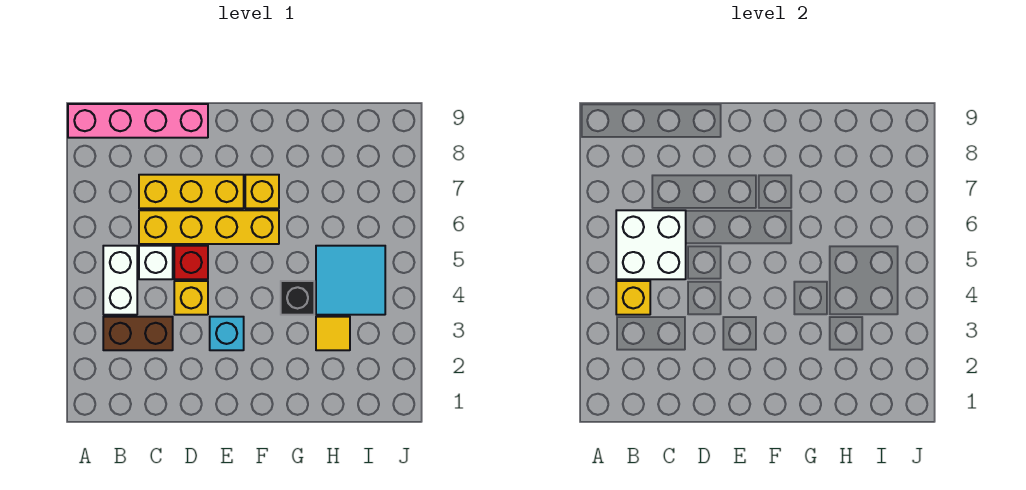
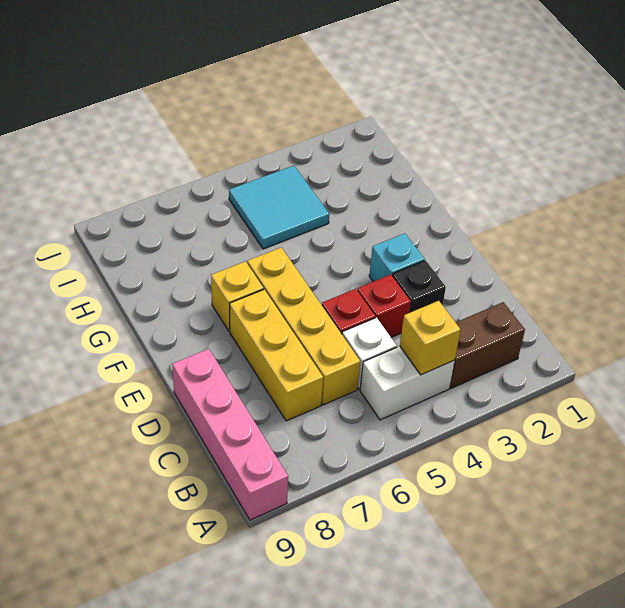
brown 1x2 brick [103,317,173,350] -> brown 1x2 brick turned to [450,302,525,388]
white 2x2 brick [616,210,686,279] -> none
yellow 1x1 brick [174,281,208,315] -> red 1x1 brick [357,275,411,337]
black 1x1 brick [281,281,314,315] -> black 1x1 brick moved to [393,260,446,313]
yellow 1x1 tile [316,317,350,350] -> none

